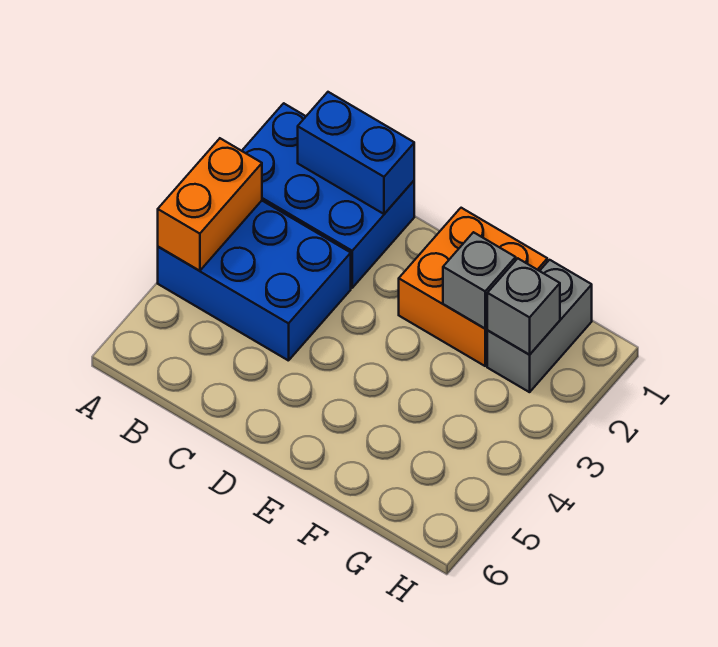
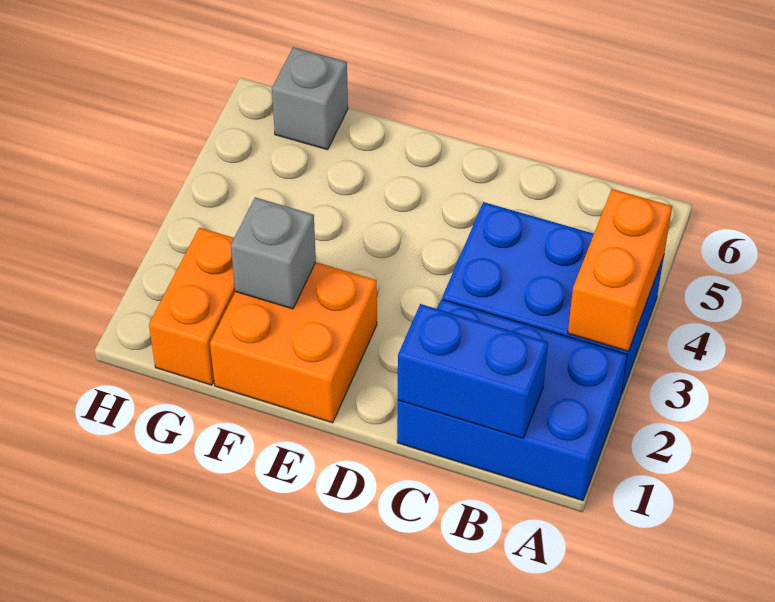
grey 1x2 brick [487,260,592,392] -> orange 1x2 brick [149,228,235,385]
grey 1x1 brick [487,259,560,355] -> grey 1x1 brick moved to [272,47,348,150]

